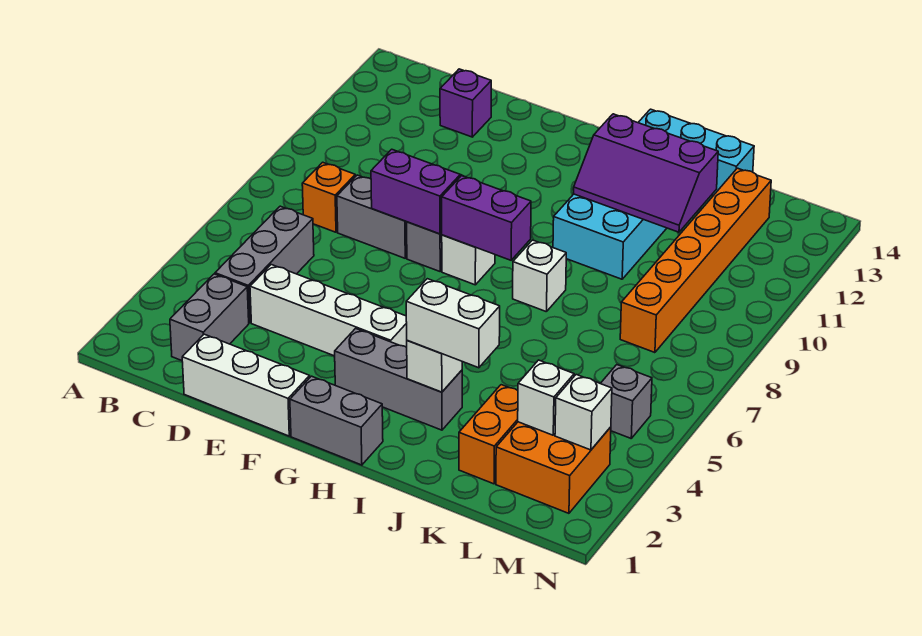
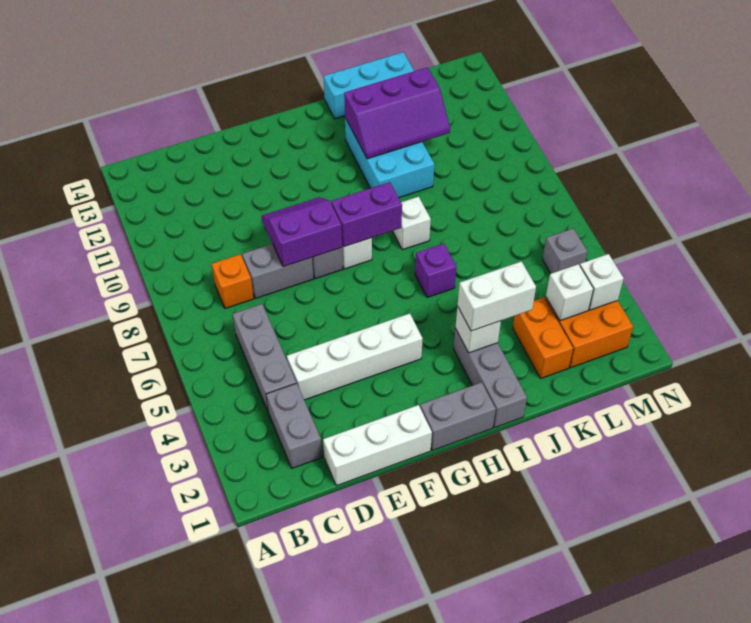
purple 1x1 brick [440,69,491,137] -> purple 1x1 brick moved to [415,244,456,298]
grey 1x3 brick [335,329,462,430] -> grey 1x3 brick turned to [454,329,527,428]
orange 1x6 brick [620,168,771,353] -> none

